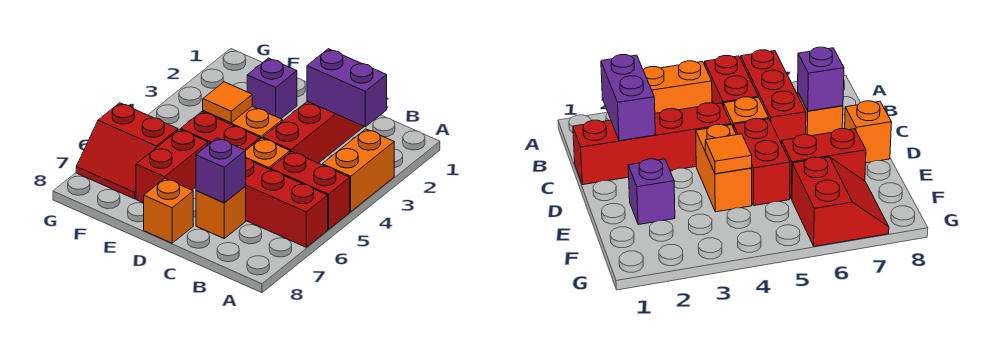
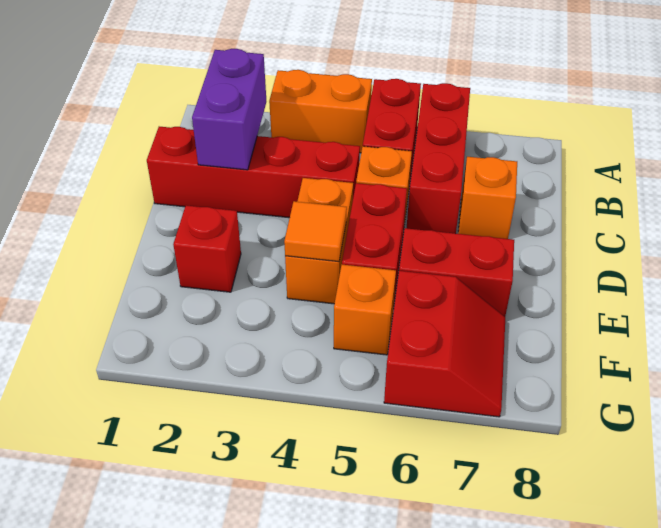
purple 1x1 brick [196,138,246,203] -> none
orange 1x1 brick [144,179,193,243] -> orange 1x1 brick moved to [334,265,396,355]
purple 1x1 brick [247,58,297,119] -> red 1x1 brick [173,205,241,292]

